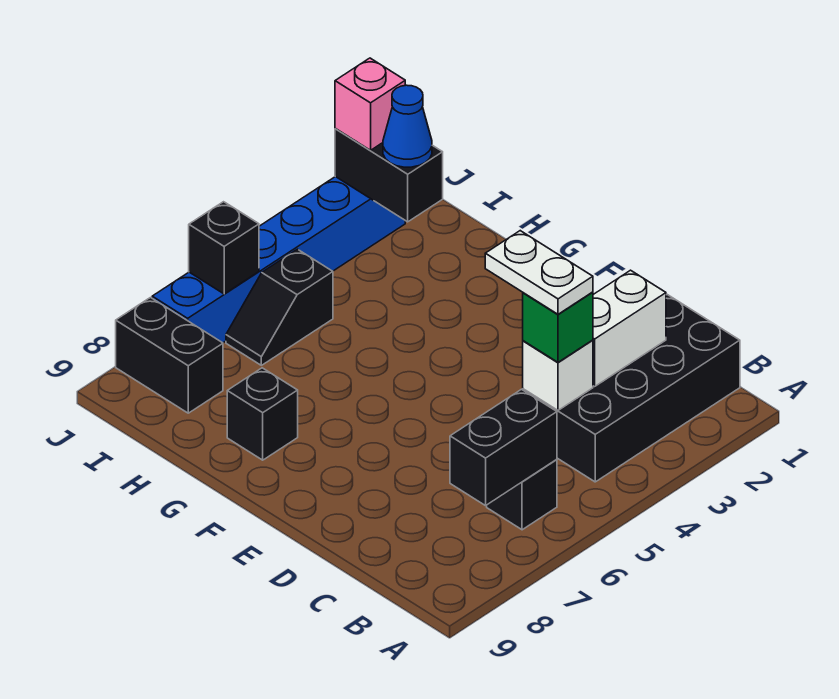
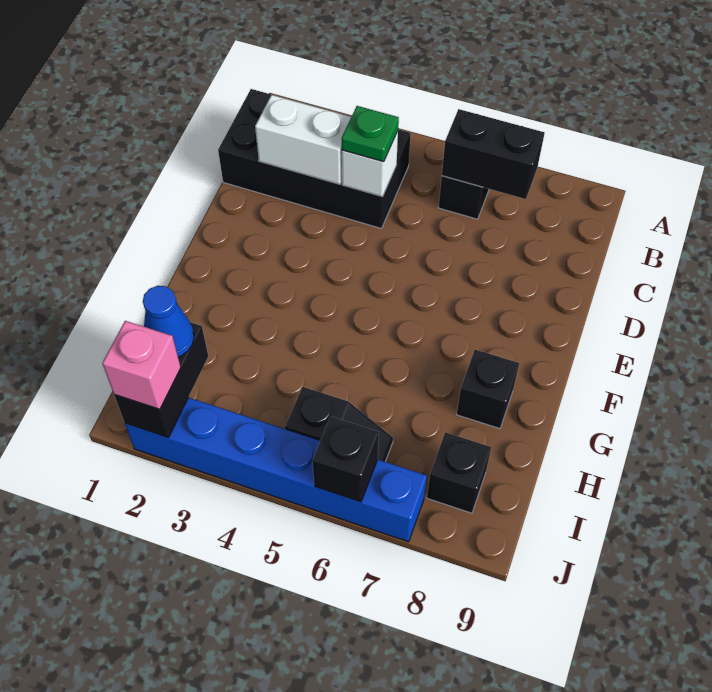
green 1x1 brick [523,292,593,362] -> green 1x1 plate [341,106,399,162]
white 1x2 plate [485,231,593,314] -> none
black 1x2 brick [116,298,223,413] -> black 1x1 brick [427,432,491,513]

